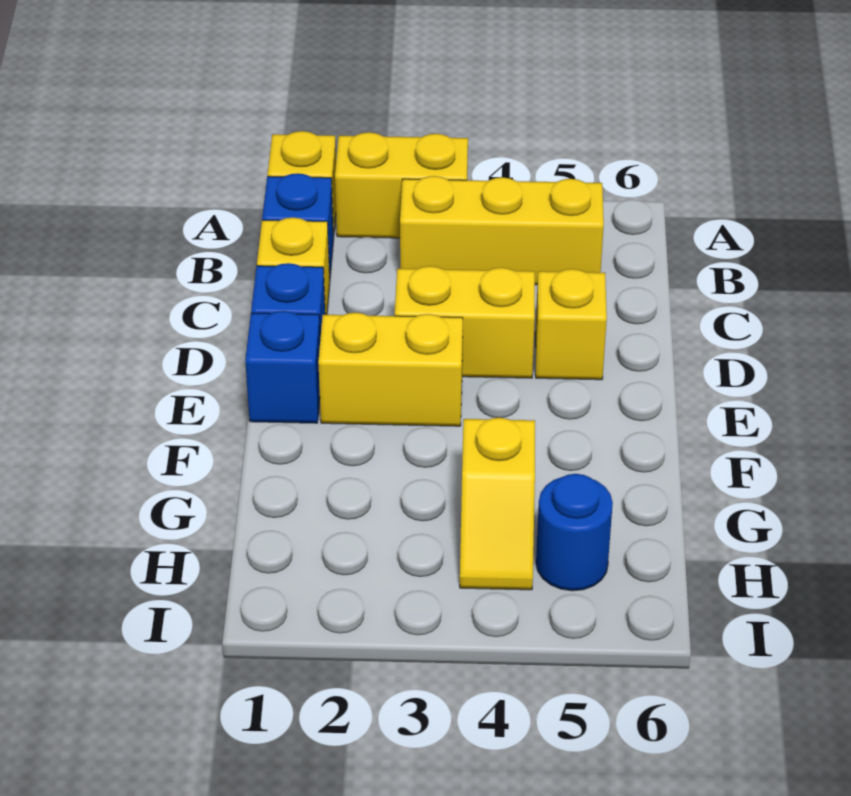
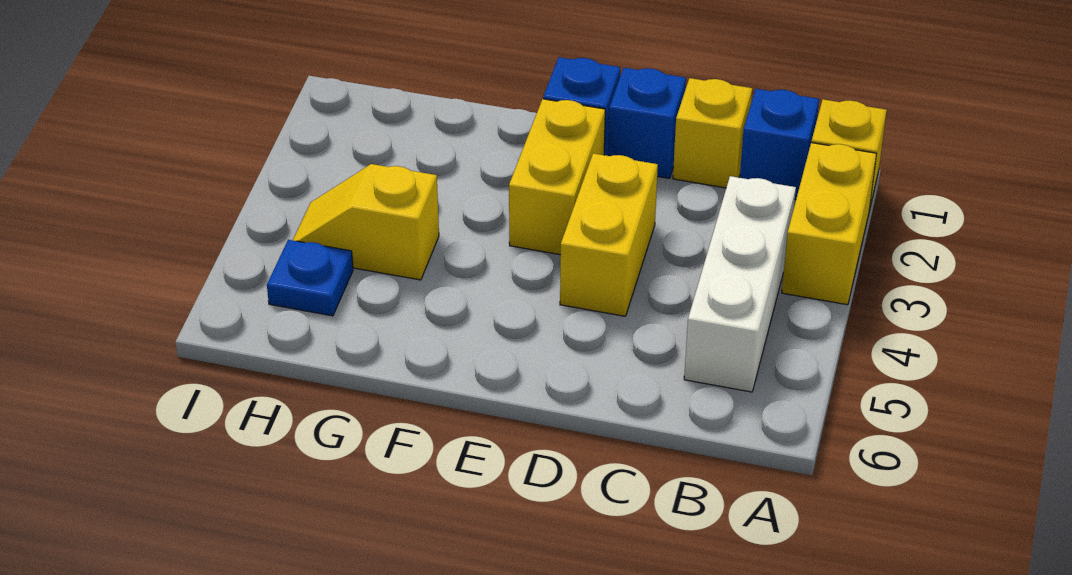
yellow 1x3 brick [400,176,604,285] -> white 1x3 brick [684,176,796,392]
yellow 1x1 brick [535,269,607,380] -> none
blue 1x1 round brick [536,474,613,591] -> blue 1x1 plate [267,240,353,316]

